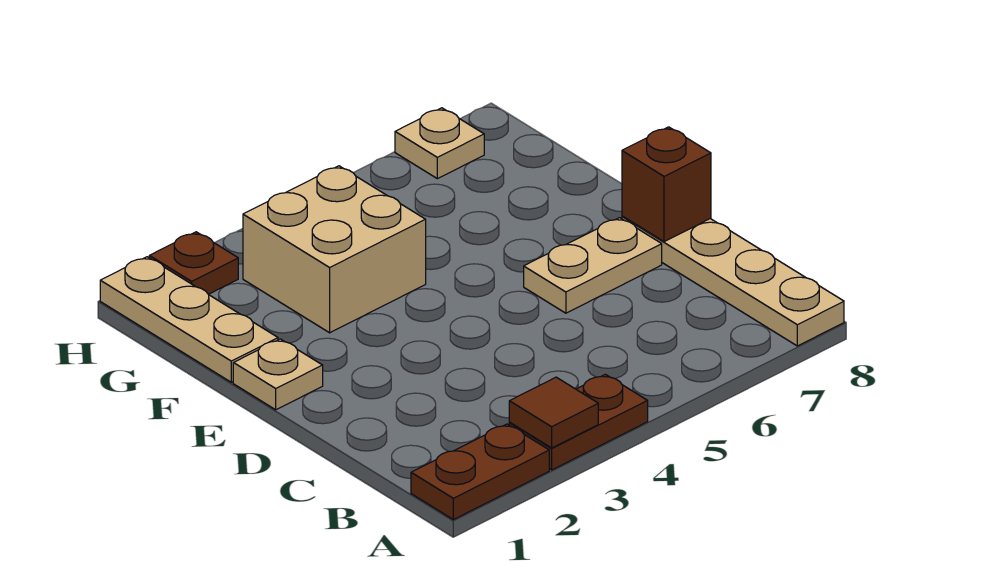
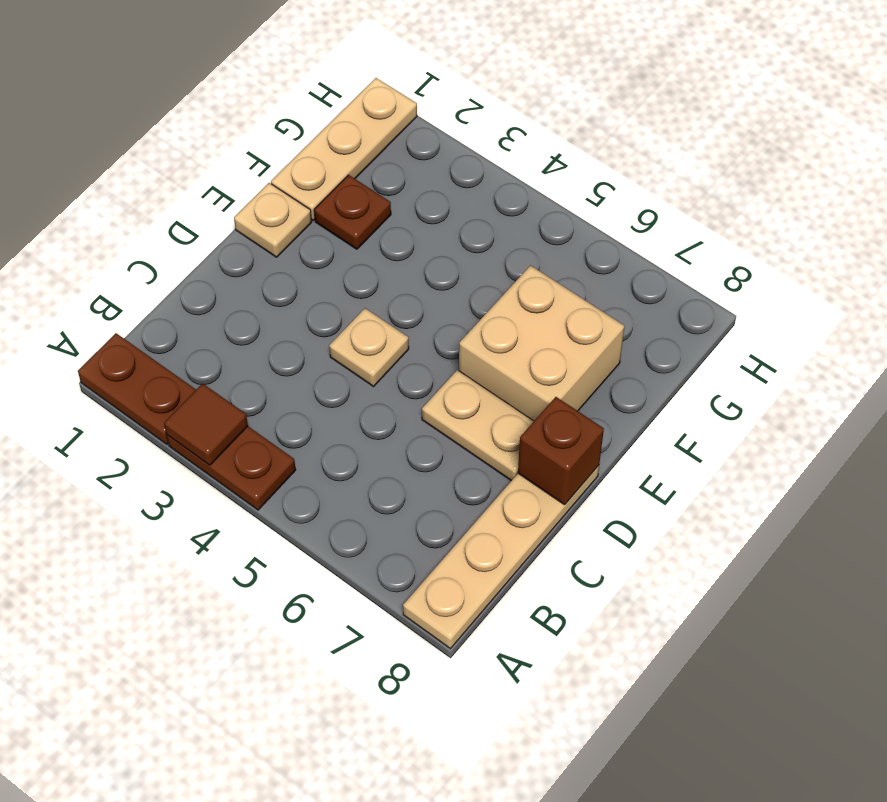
tan 2x2 brick [243,166,426,333] -> tan 2x2 brick moved to [459,265,625,421]
brown 1x1 plate [149,232,238,294] -> brown 1x1 plate moved to [314,175,391,249]
tan 1x1 plate [395,108,484,179] -> tan 1x1 plate moved to [329,308,409,386]

